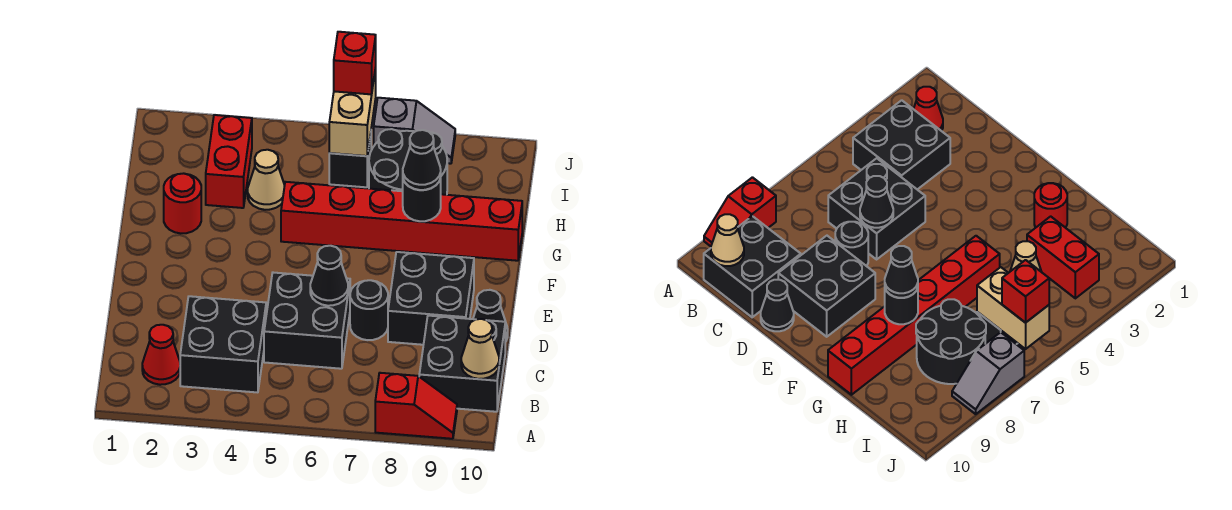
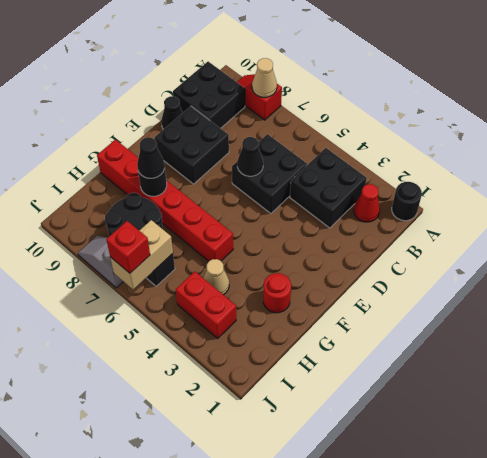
tan 1x1 cone [461,319,499,379] -> tan 1x1 cone moved to [252,58,277,97]
black 1x1 round brick [350,280,388,340] -> black 1x1 round brick moved to [392,182,422,221]
red 1x2 brick [206,115,252,208] -> red 1x2 brick turned to [176,271,236,338]

